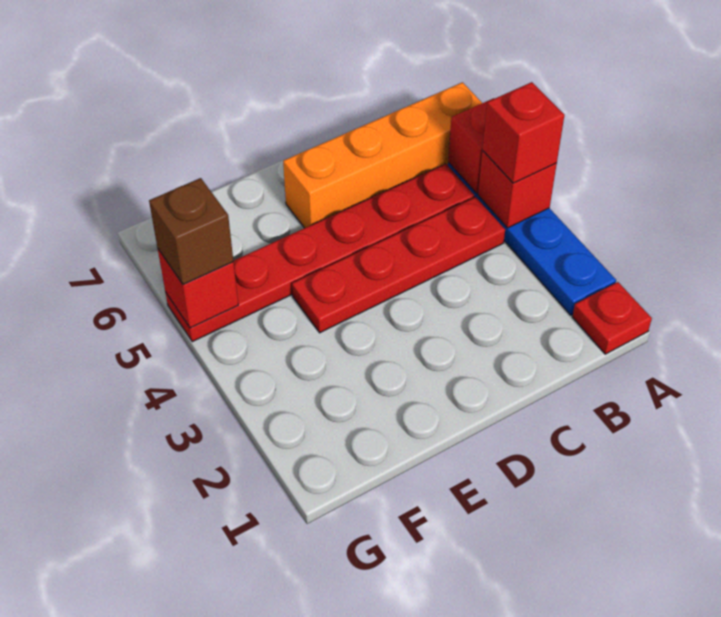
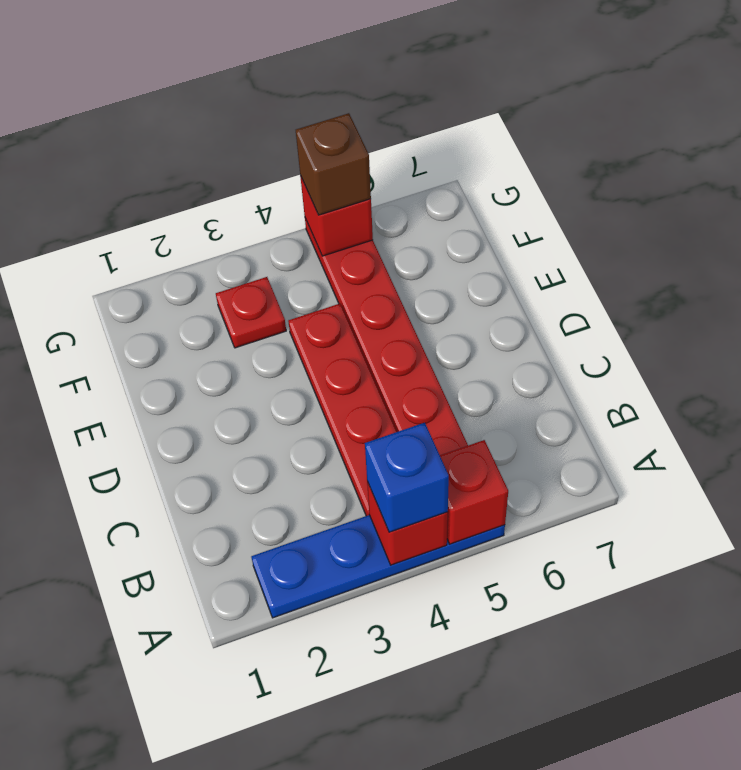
red 1x1 plate [572,282,652,354] -> red 1x1 plate moved to [216,277,286,348]
red 1x1 brick [483,82,564,183] -> blue 1x1 brick [365,423,449,532]
orange 1x4 brick [283,82,482,228] -> none

